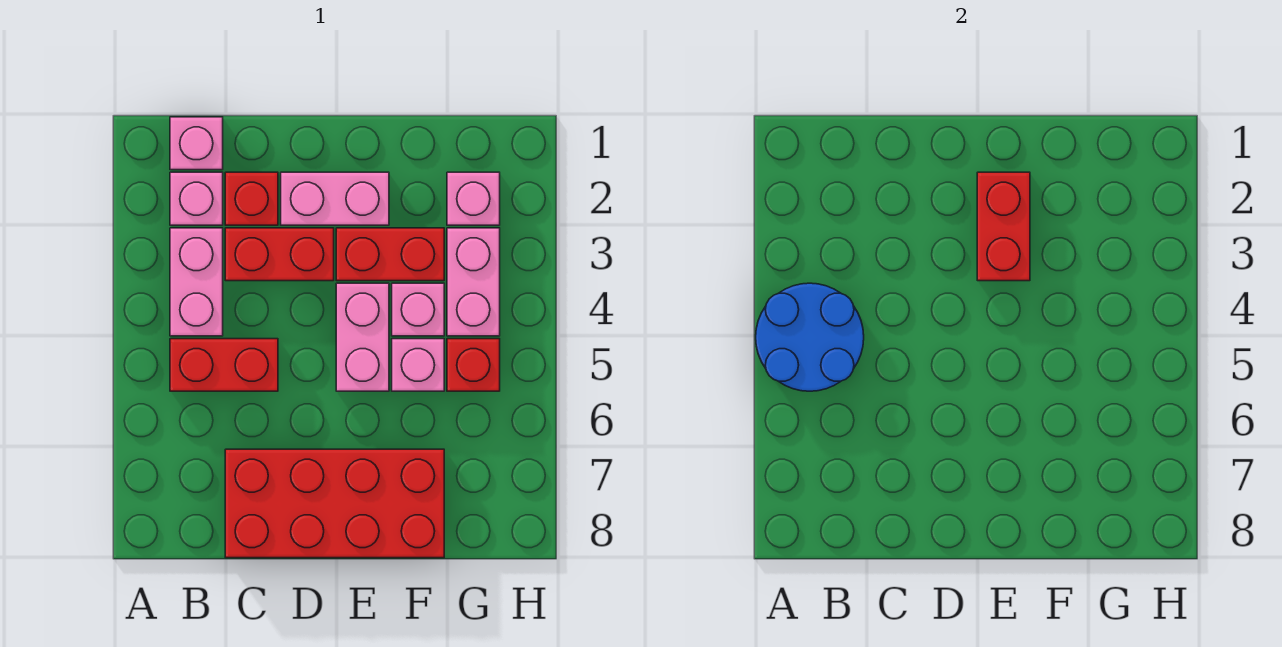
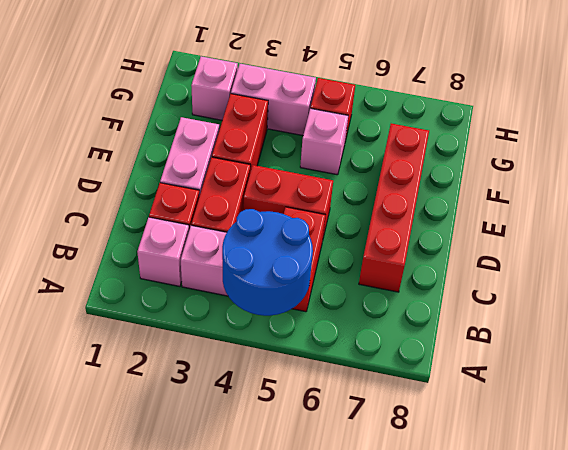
pink 1x1 brick [170,117,223,170] -> none
red 2x4 brick [225,449,444,558] -> red 1x4 brick [359,124,429,292]
red 1x2 brick [977,172,1030,281] -> red 1x2 brick moved to [243,165,333,238]
pink 1x2 brick [336,283,389,391] -> none
pink 1x1 brick [392,283,444,336] -> none

